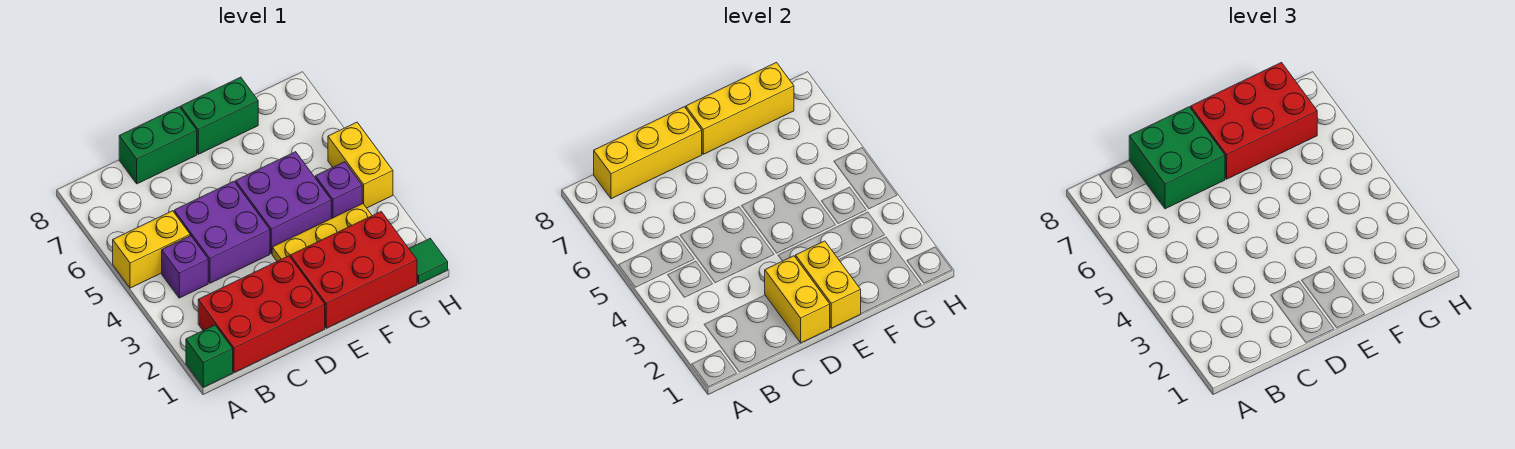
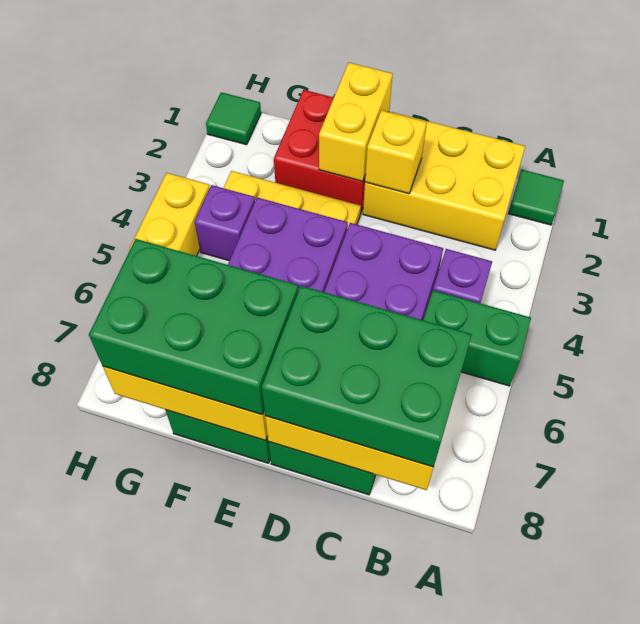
green 1x1 brick [186,325,233,387] -> green 1x1 tile [508,169,564,225]
yellow 1x2 brick [113,211,190,288] -> green 1x2 brick [424,290,531,386]
red 2x3 brick [198,256,325,373] -> yellow 2x3 brick [363,112,525,250]
green 2x2 brick [1129,107,1225,209] -> green 2x3 brick [262,286,472,467]
yellow 1x2 brick [765,256,830,343] -> yellow 1x1 brick [365,110,427,194]
red 2x3 brick [291,212,417,328] -> red 2x2 brick [274,90,365,214]
red 2x3 brick [1191,62,1317,179] -> green 2x3 brick [89,239,298,415]

